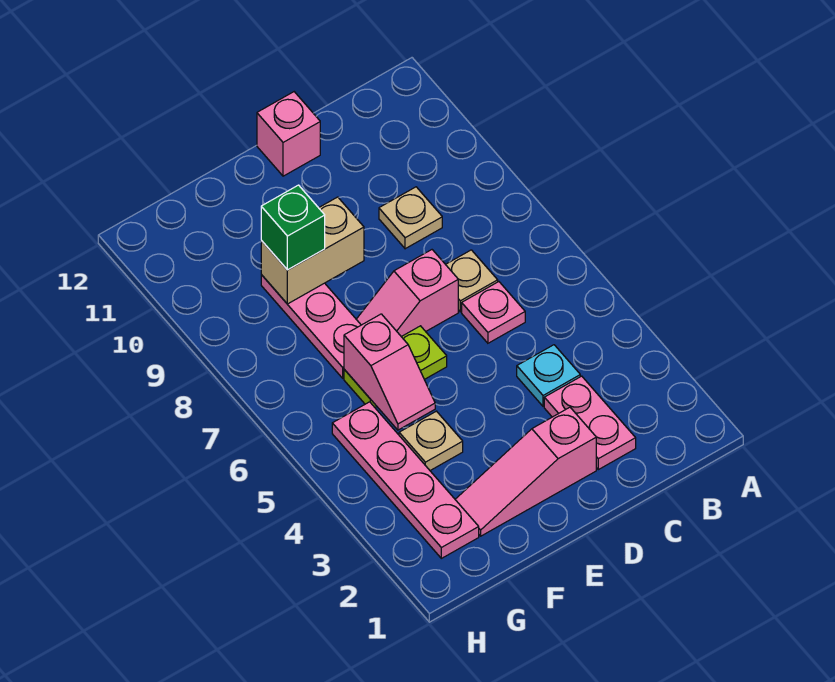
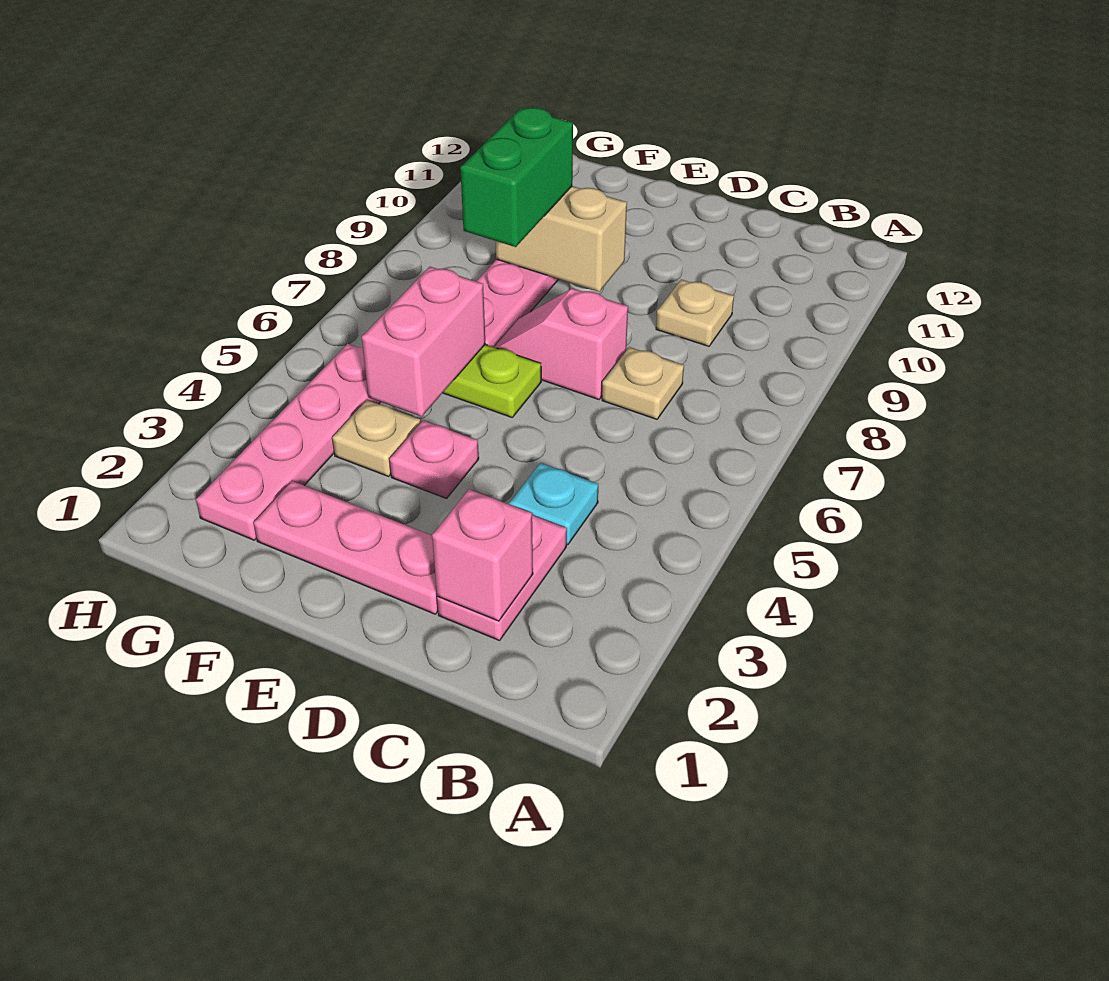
pink 1x1 plate [462,282,525,343] -> pink 1x1 plate moved to [389,420,479,498]
pink 1x3 slope [455,407,596,536] -> pink 1x3 plate [254,481,438,614]
pink 1x1 brick [257,92,320,176] -> pink 1x1 brick moved to [432,489,533,621]
pink 1x2 slope [344,314,435,430] -> pink 1x2 brick [362,267,485,416]
green 1x1 brick [261,185,325,270] -> green 1x2 brick [460,108,573,247]

